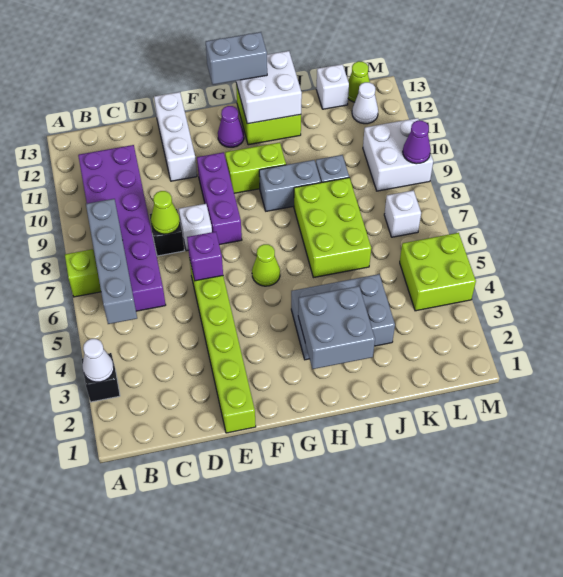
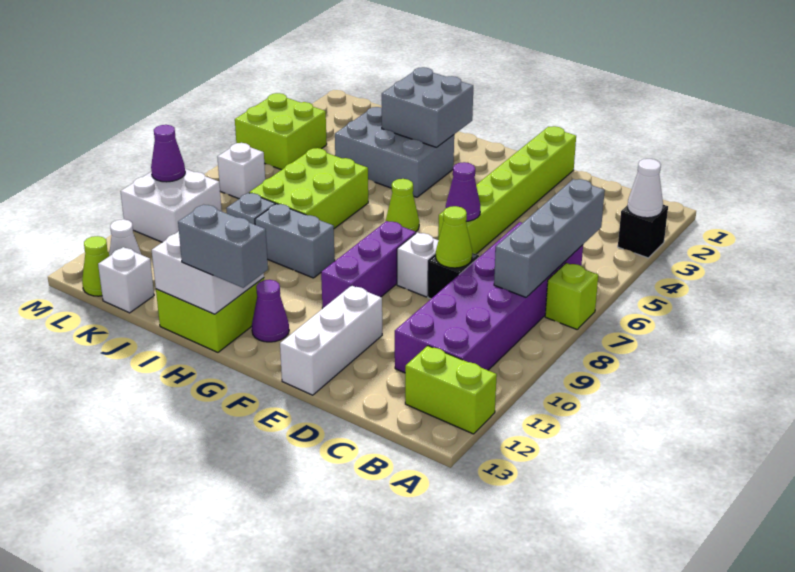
purple 1x1 brick [187,232,223,281] -> purple 1x1 cone [446,162,480,221]
lime 1x2 brick [225,142,286,193] -> lime 1x2 brick moved to [405,346,497,434]

